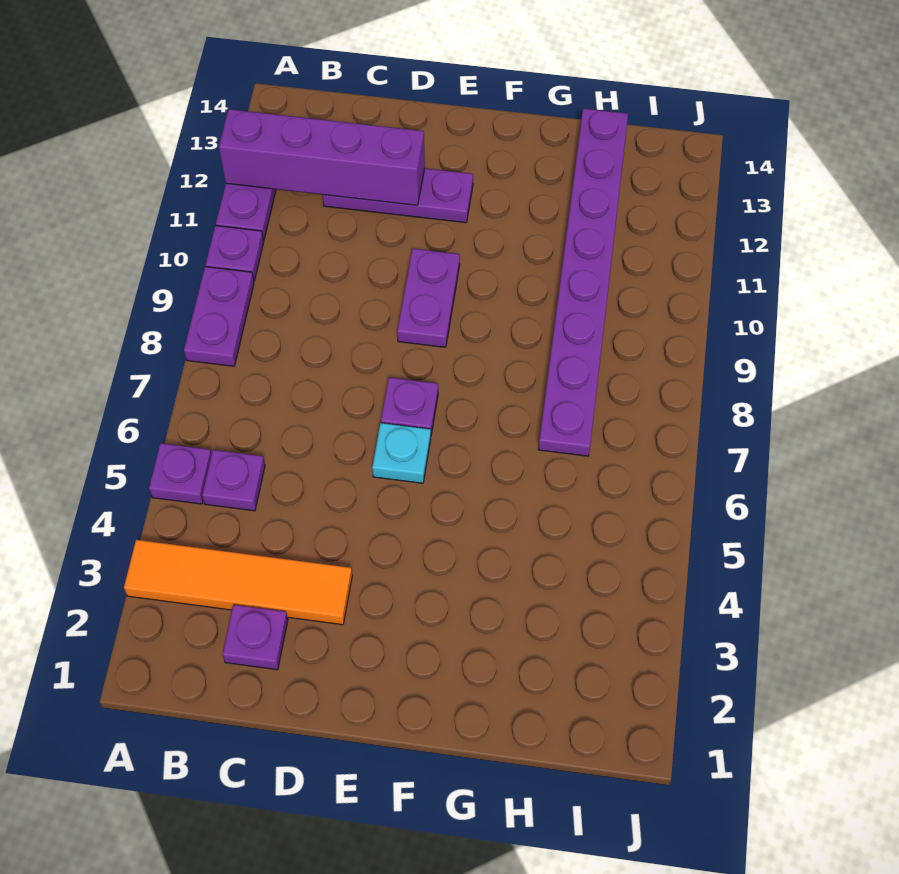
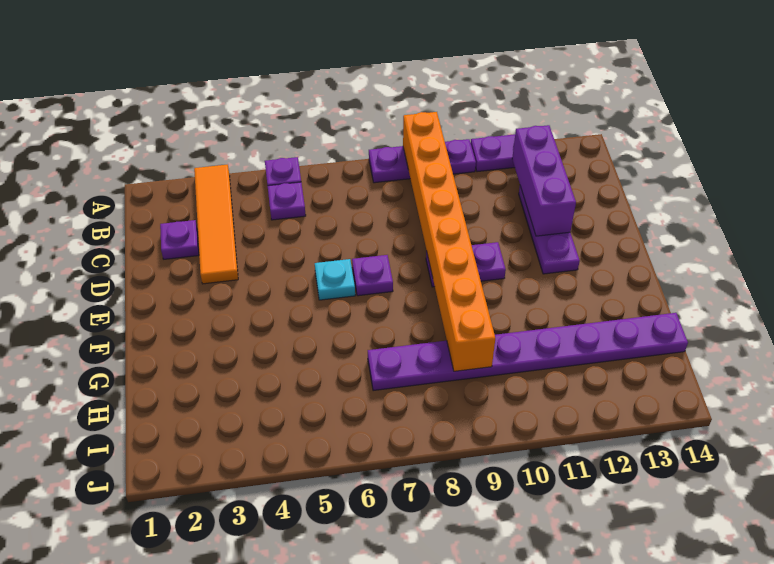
none -> orange 1x8 brick [403,112,495,371]
purple 1x4 brick [219,109,425,205] -> purple 1x3 brick [512,125,576,236]

